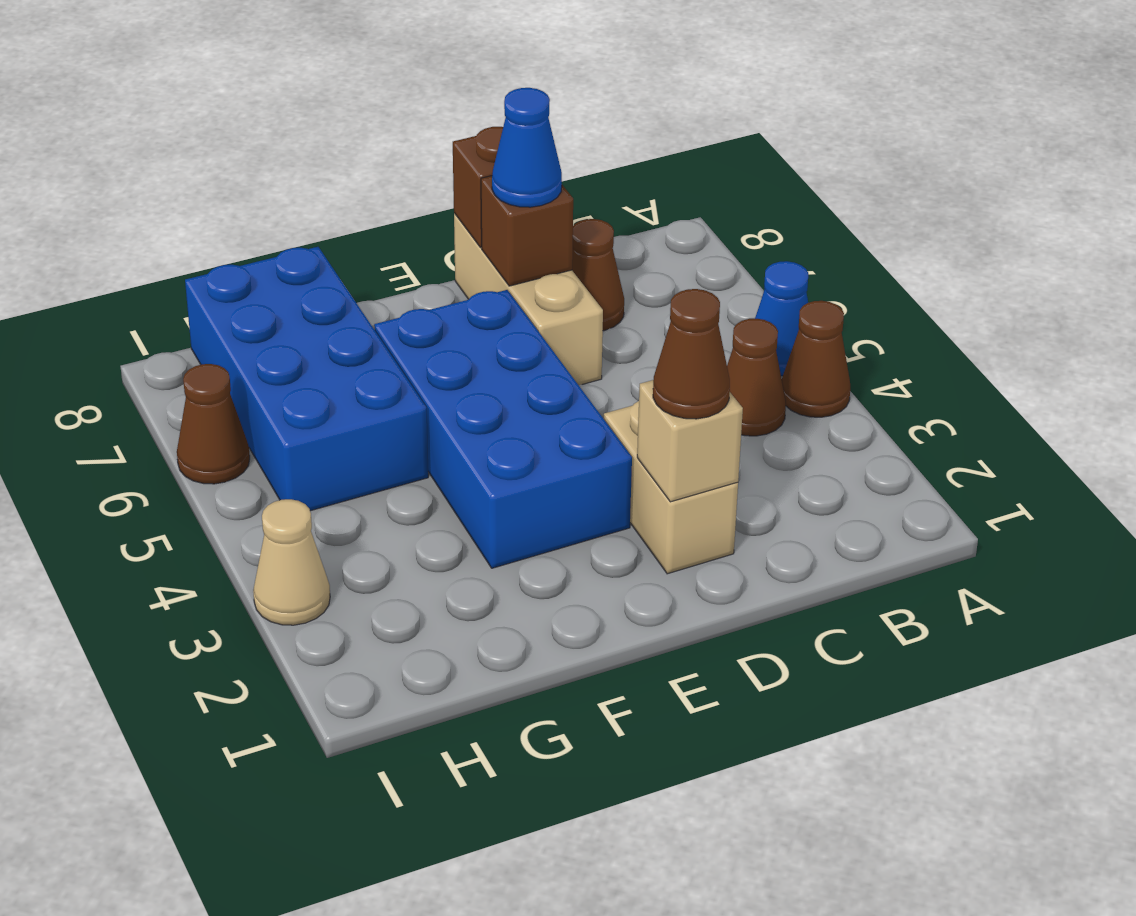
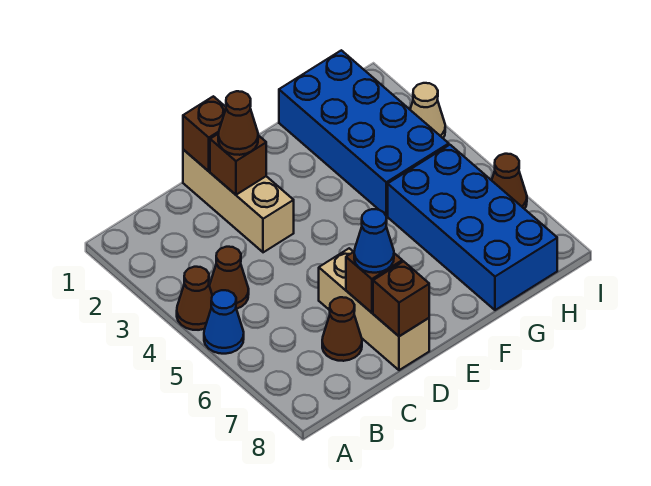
none -> brown 1x1 brick [183,96,226,171]
tan 1x2 brick [603,401,738,574] -> tan 1x3 brick [183,150,294,252]
tan 1x1 brick [637,380,743,502] -> brown 1x1 brick [210,134,266,195]
blue 2x4 brick [374,290,632,568] -> blue 2x4 brick moved to [279,50,449,216]

